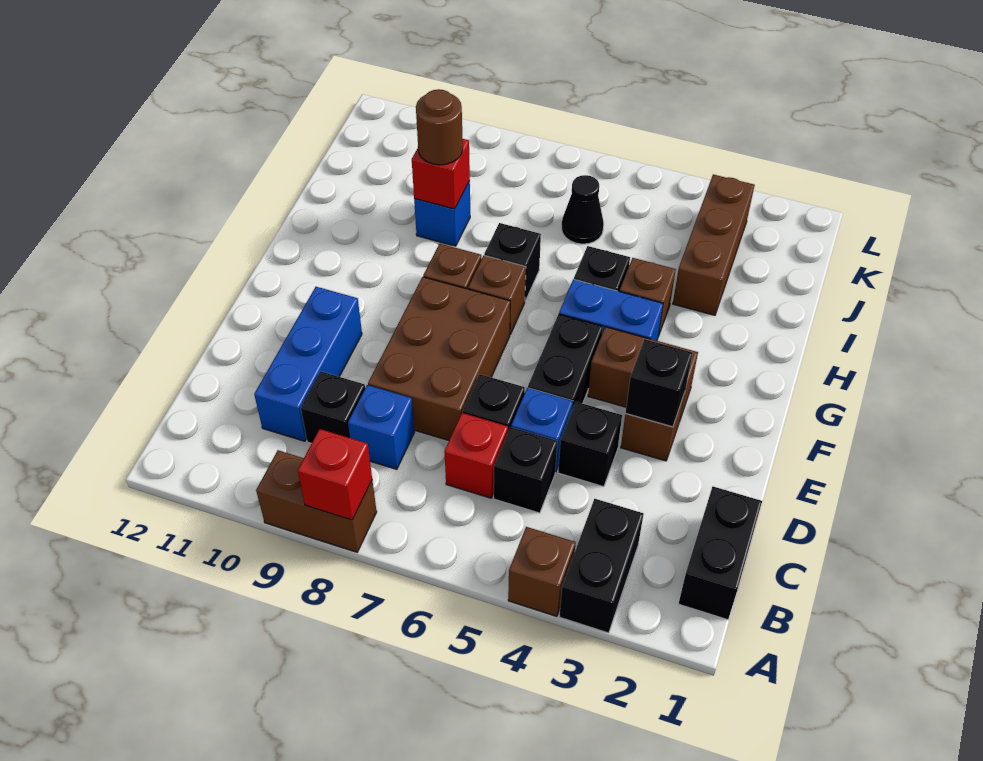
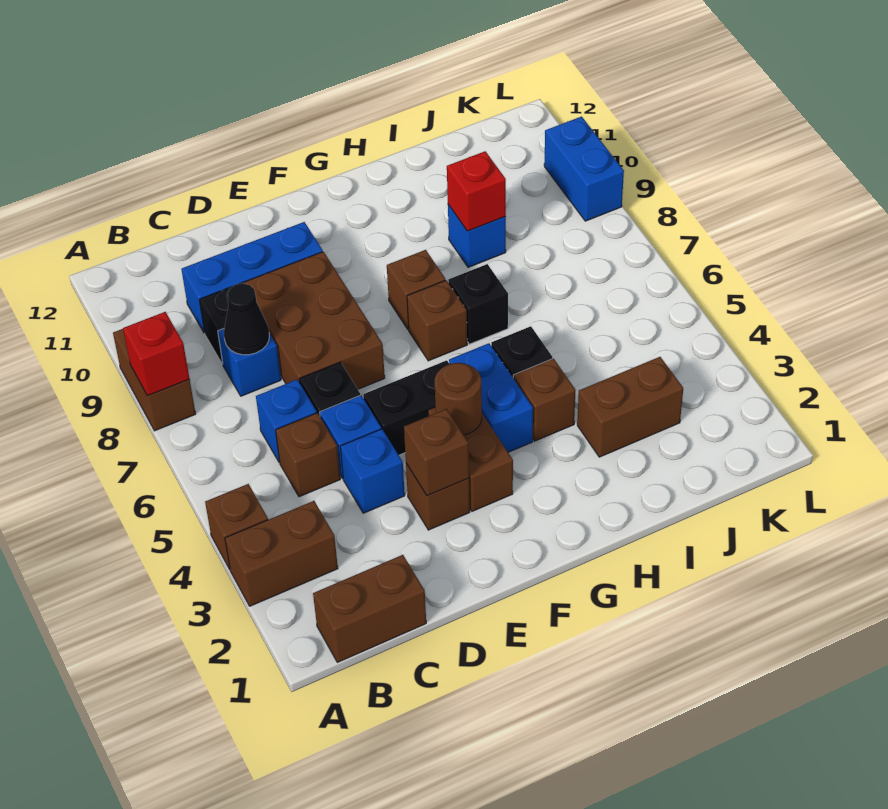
black 1x2 brick [559,499,644,633] -> brown 1x2 brick [225,501,338,606]
black 1x2 brick [679,487,762,620] -> brown 1x2 brick [313,555,426,662]
black 1x1 brick [494,427,557,513] -> brown 1x1 brick [276,413,340,497]
red 1x1 brick [444,413,508,498] -> blue 1x1 brick [256,380,317,462]
black 1x1 brick [558,402,622,487] -> blue 1x1 brick [340,429,405,513]
brown 2x3 brick [368,277,510,440] -> brown 2x3 brick turned to [243,252,385,389]
black 1x1 brick [625,339,692,427] -> brown 1x1 brick [404,409,469,496]
brown 1x3 brick [673,174,755,315] -> brown 1x2 brick [577,357,683,457]
brown 1x1 round brick [416,89,463,165] -> brown 1x1 round brick moved to [435,363,482,435]
black 1x1 cone [561,175,604,244] -> black 1x1 cone moved to [224,283,269,355]
none -> blue 1x2 brick [544,117,624,221]

